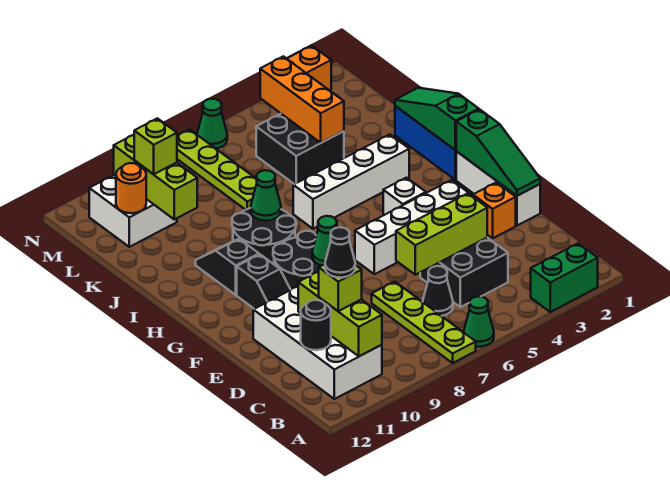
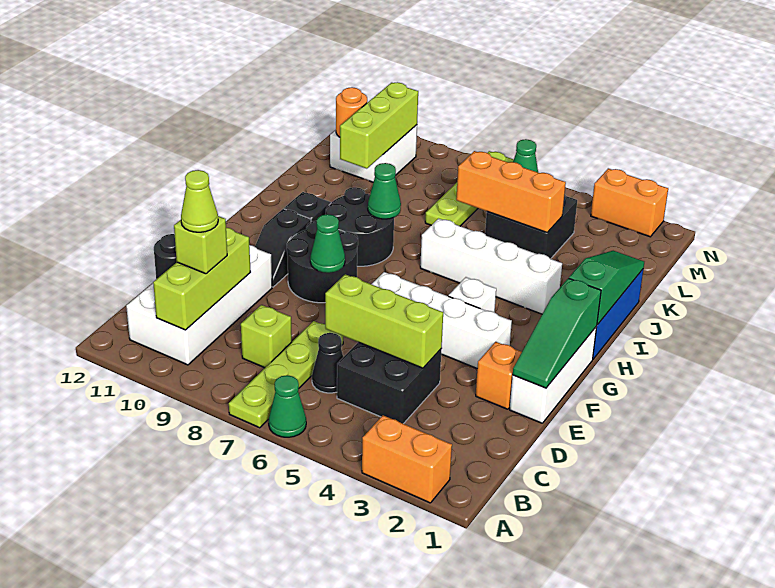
green 1x2 brick [531,243,598,312] -> orange 1x2 brick [362,415,452,503]
black 1x1 cone [325,227,355,278] -> lime 1x1 cone [181,170,218,232]
orange 1x3 brick [260,56,344,143] -> orange 1x3 brick turned to [456,151,566,233]
lime 1x1 brick [134,118,177,174] -> lime 1x1 brick moved to [241,305,292,368]

